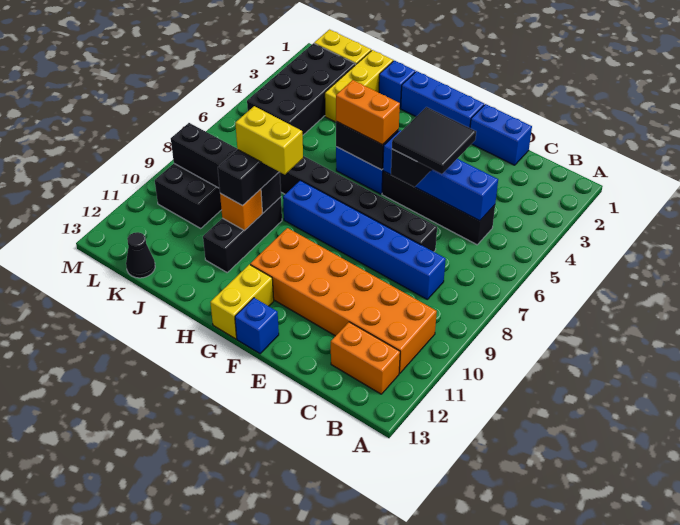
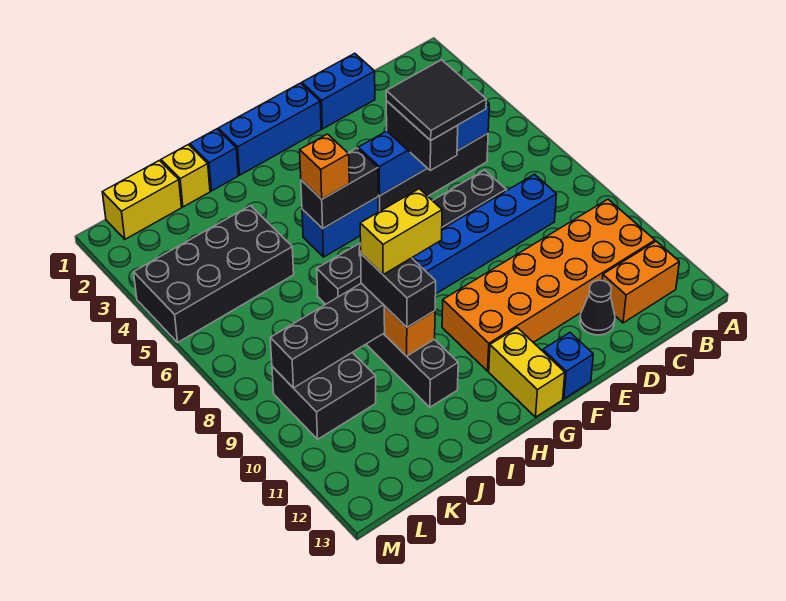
orange 1x2 brick [336,80,400,145] -> orange 1x1 brick [300,134,349,199]
yellow 1x3 brick [325,50,393,122] -> yellow 1x1 brick [161,145,210,207]
black 2x4 brick [247,43,356,135] -> black 2x4 brick turned to [134,206,294,342]
black 1x1 cone [126,232,155,278] -> black 1x1 cone moved to [580,280,615,335]

